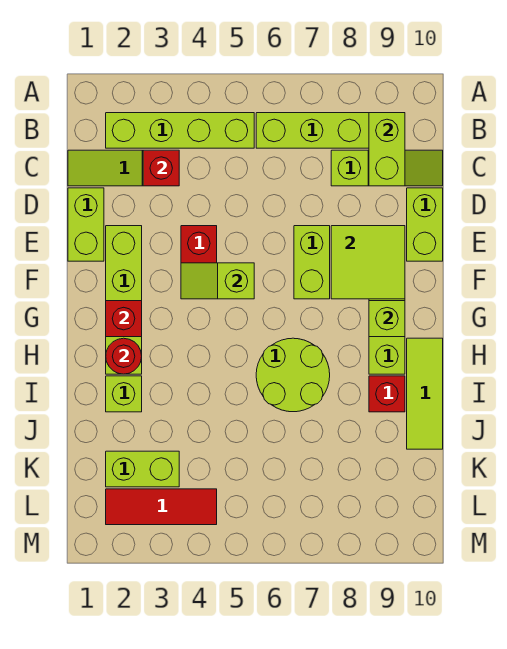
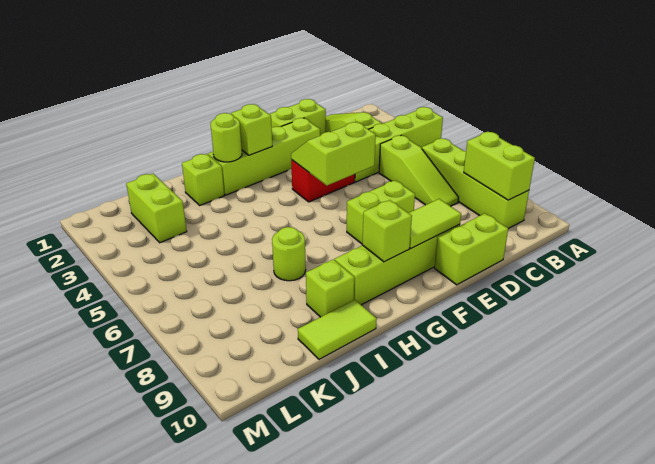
lime 1x4 brick [106,113,254,148] -> lime 1x4 brick turned to [355,107,443,182]
lime 1x2 brick [369,113,405,186] -> lime 1x2 brick turned to [464,132,535,200]
red 1x1 brick [143,150,179,186] -> none
lime 1x3 slope [331,150,443,186] -> lime 1x3 slope moved to [379,135,459,206]
lime 2x2 tile [331,226,405,299] -> lime 1x2 tile [409,199,461,248]
lime 1x2 slope [181,263,254,299] -> lime 2x2 slope [291,122,376,185]
red 1x1 brick [106,301,142,337] -> lime 1x1 brick [231,104,272,155]
red 1x1 round brick [106,338,142,374] -> lime 1x1 round brick [211,113,242,162]
lime 2x2 round brick [256,338,330,412] -> lime 1x1 round brick [272,227,306,281]
lime 1x3 tile [407,338,443,449] -> lime 1x2 tile [298,300,377,359]
red 1x1 brick [369,376,405,412] -> lime 1x1 brick [306,259,354,317]
red 1x3 tile [106,489,217,525] -> none

